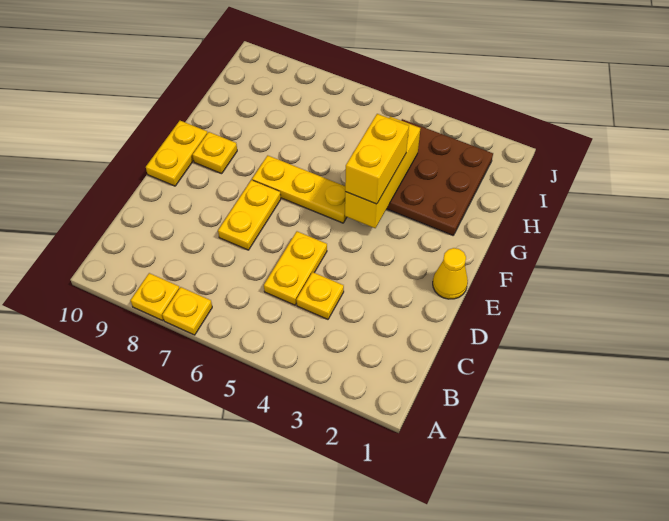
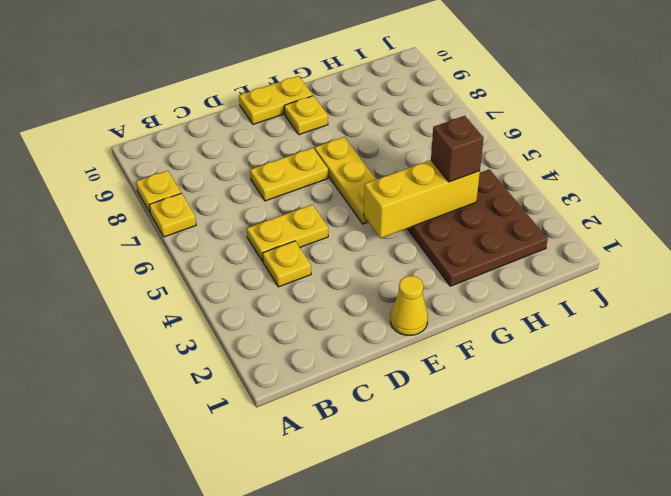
yellow 1x2 brick [345,114,409,204] -> none
none -> brown 1x1 brick [431,116,484,182]

